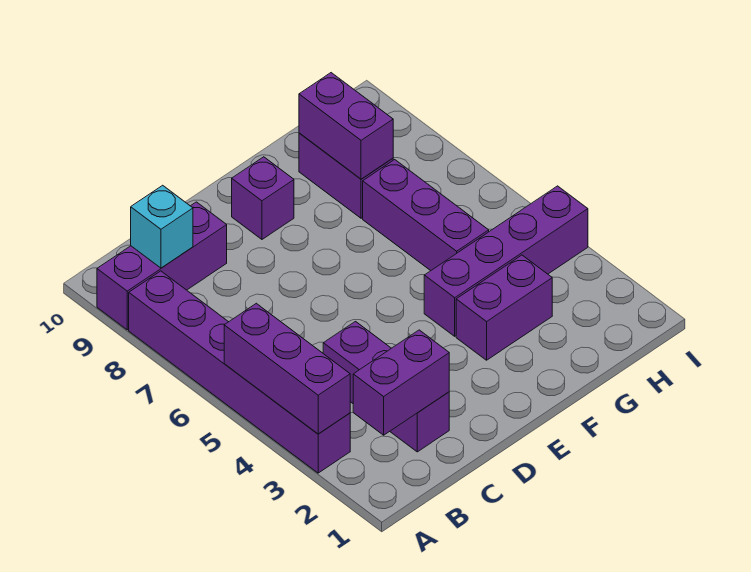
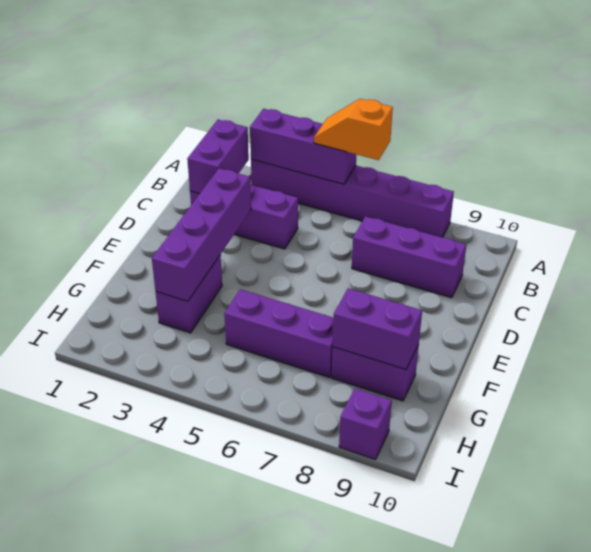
none -> orange 1x2 slope [314,99,393,160]
purple 1x3 brick [97,202,227,330] -> purple 1x3 brick turned to [352,216,466,298]
cyan 1x1 brick [131,185,193,268] -> none
purple 1x1 brick [232,157,294,239] -> purple 1x1 brick moved to [339,388,392,460]
purple 1x4 brick [424,186,588,336] -> purple 1x4 brick moved to [152,168,251,301]

